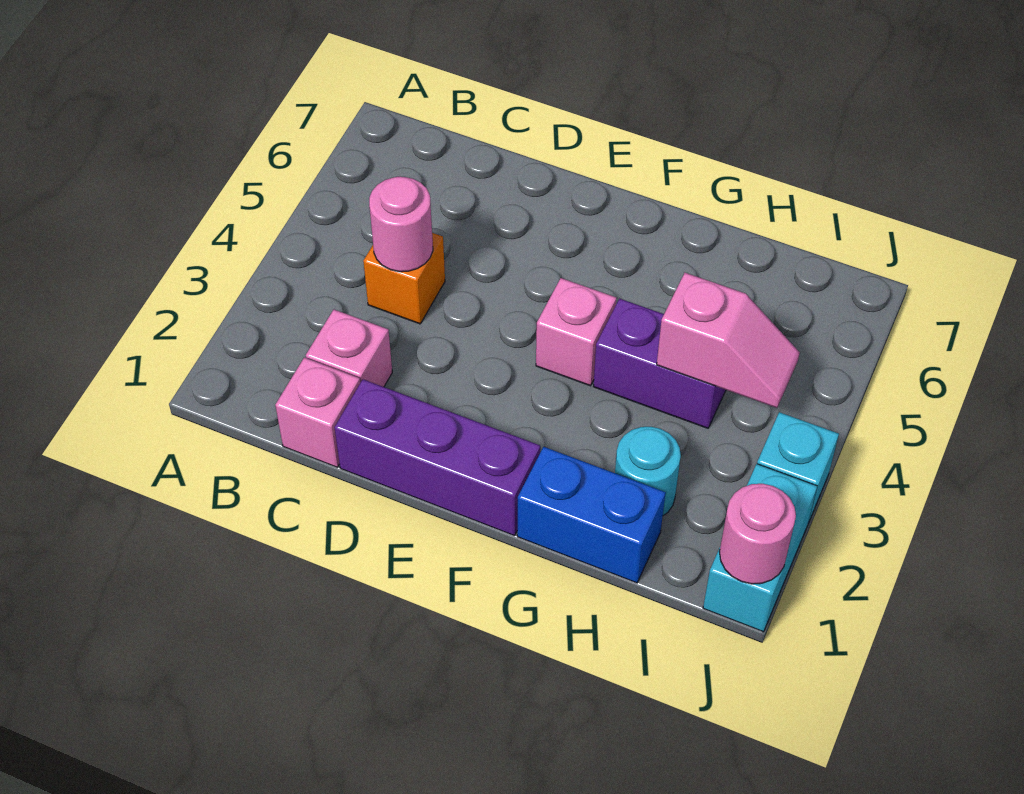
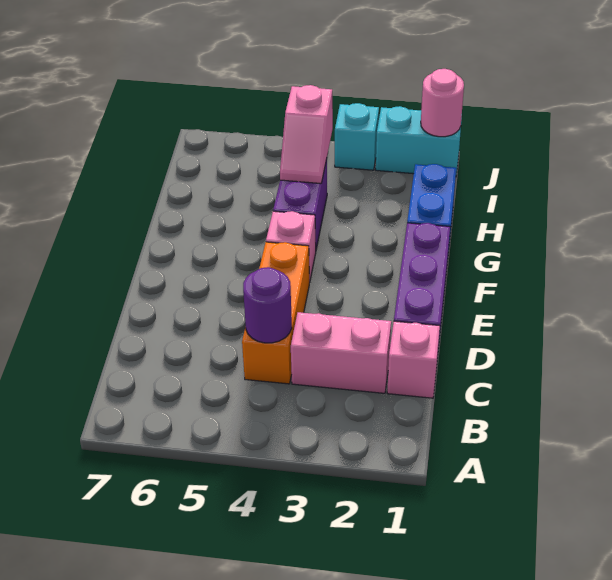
pink 1x1 brick [306,310,392,387] -> pink 1x2 brick [291,312,391,393]
orange 1x1 brick [363,233,445,324] -> orange 1x3 brick [242,242,310,384]
pink 1x1 round brick [369,177,433,272] -> purple 1x1 round brick [243,267,292,343]
cyan 1x1 round brick [615,427,681,516] -> none
pink 1x2 slope [657,273,800,408] -> pink 1x2 slope turned to [280,85,333,184]

